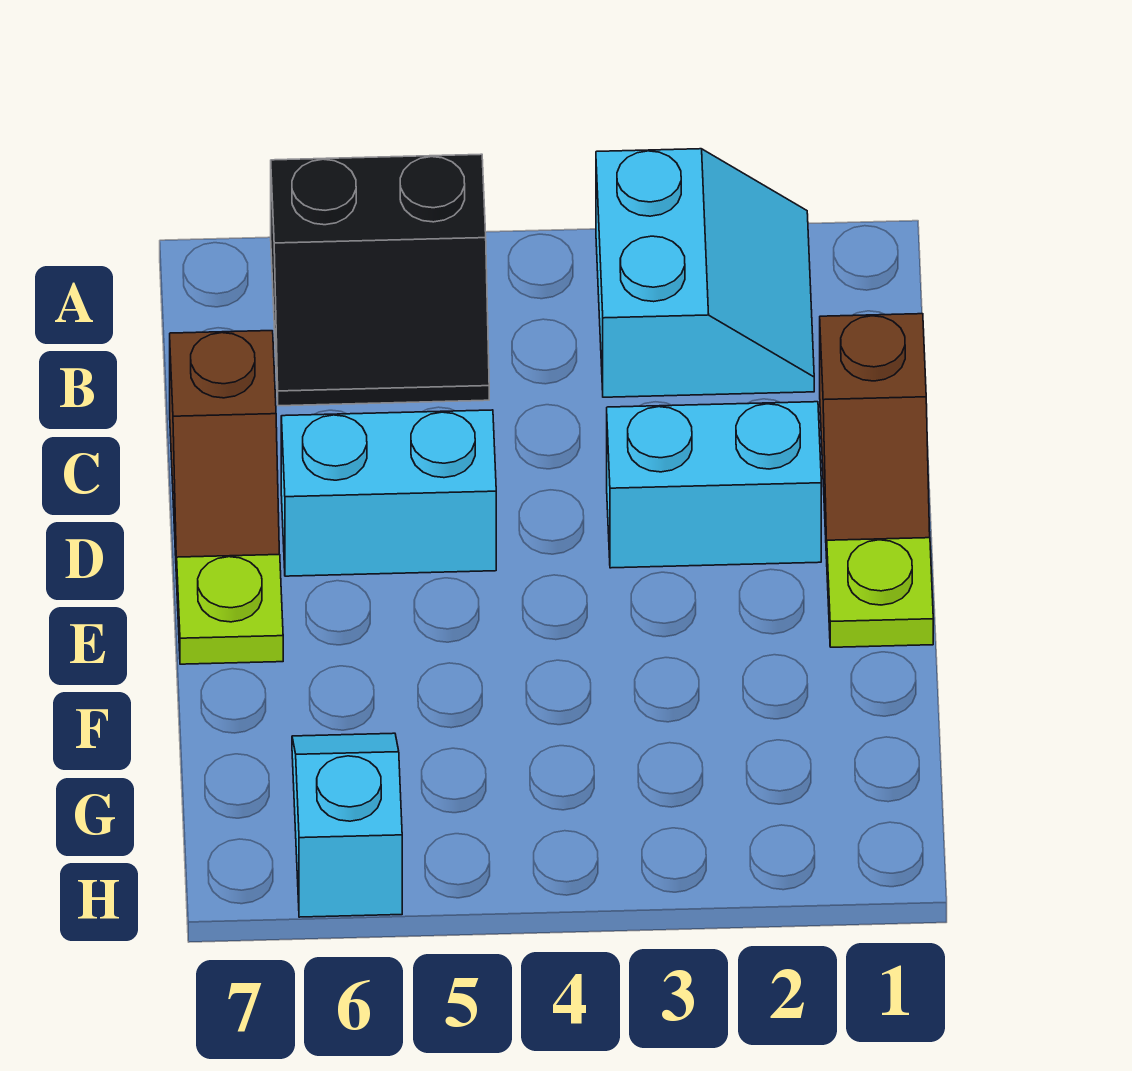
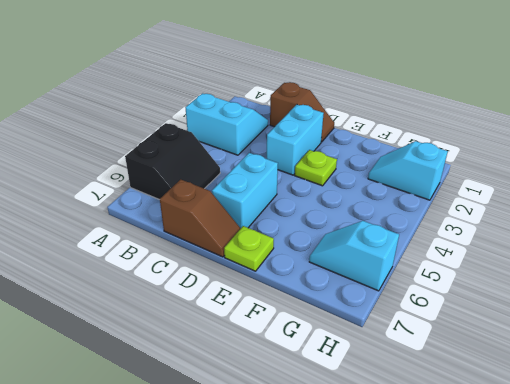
lime 1x1 plate [827,538,933,647] -> lime 1x1 plate moved to [295,150,337,186]
none -> cyan 1x2 slope [368,141,448,200]

